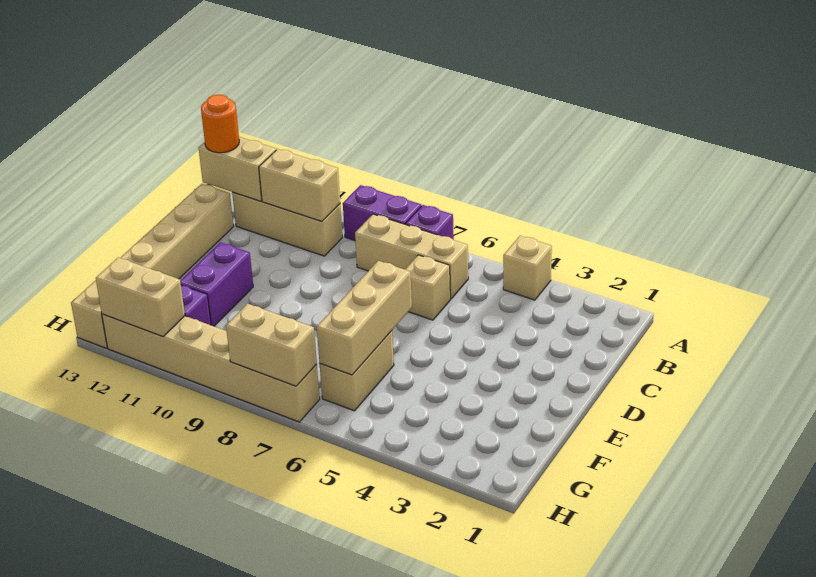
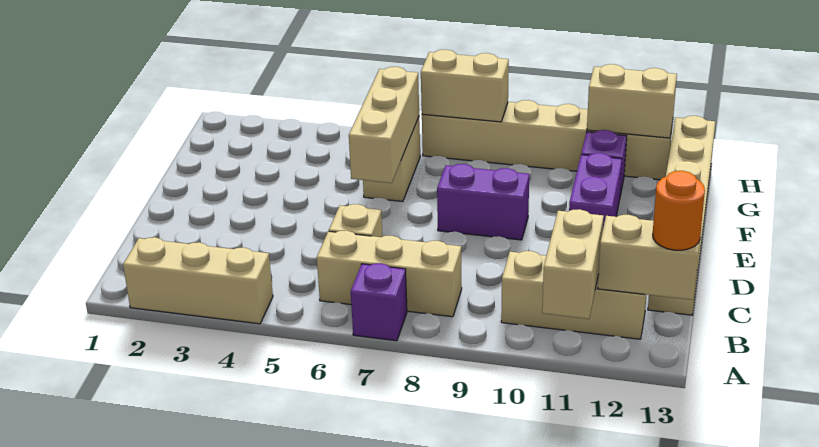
tan 1x1 brick [503,236,552,300] -> tan 1x3 brick [123,237,273,324]
purple 1x2 brick [343,185,421,241] -> purple 1x2 brick moved to [437,164,529,240]
tan 1x2 brick [259,149,340,222] -> tan 1x2 brick turned to [542,209,604,319]

